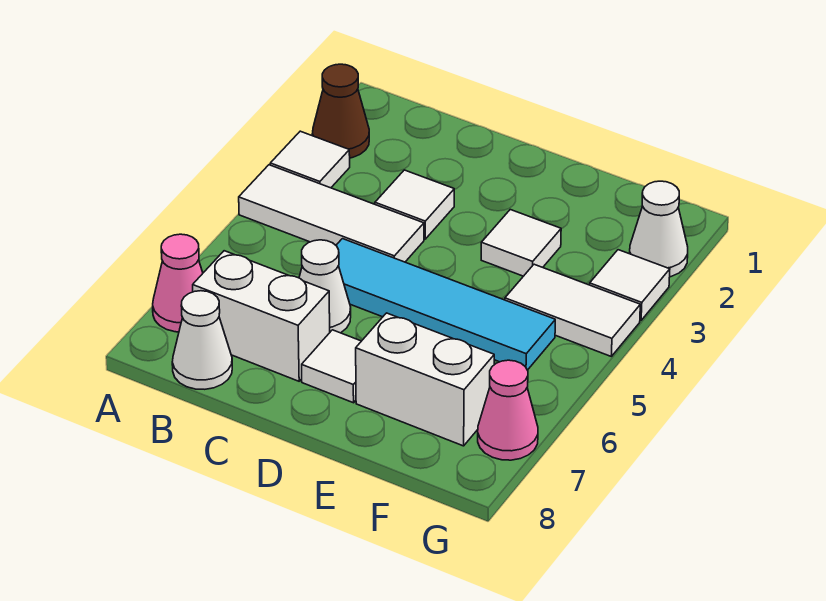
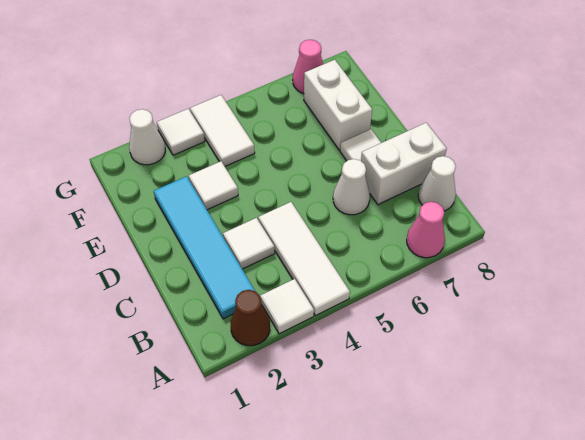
white 1x2 brick [193,251,330,381] -> white 1x2 brick turned to [361,123,447,204]
cyan 1x4 tile [336,239,555,370] -> cyan 1x4 tile moved to [154,176,255,319]

